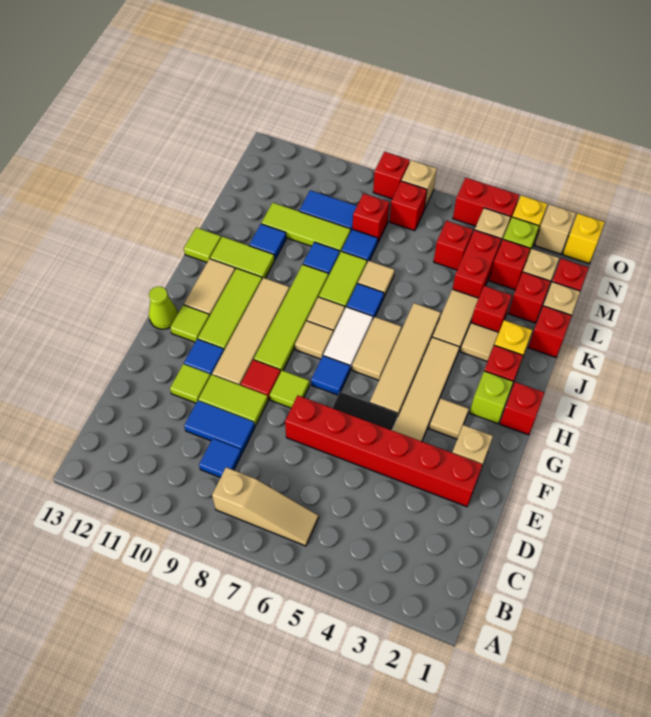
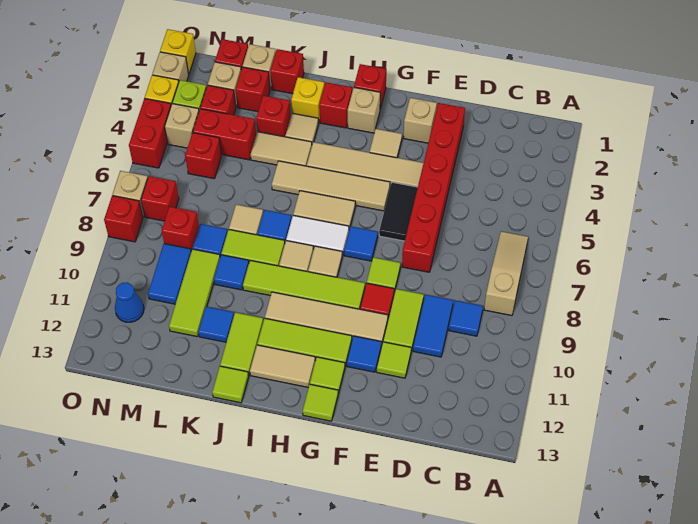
lime 1x1 cone [149,286,178,329] -> lime 1x1 tile [303,384,338,421]
lime 1x1 brick [470,371,513,424] -> tan 1x1 brick [348,88,380,133]
none -> blue 1x1 cone [115,282,144,322]

